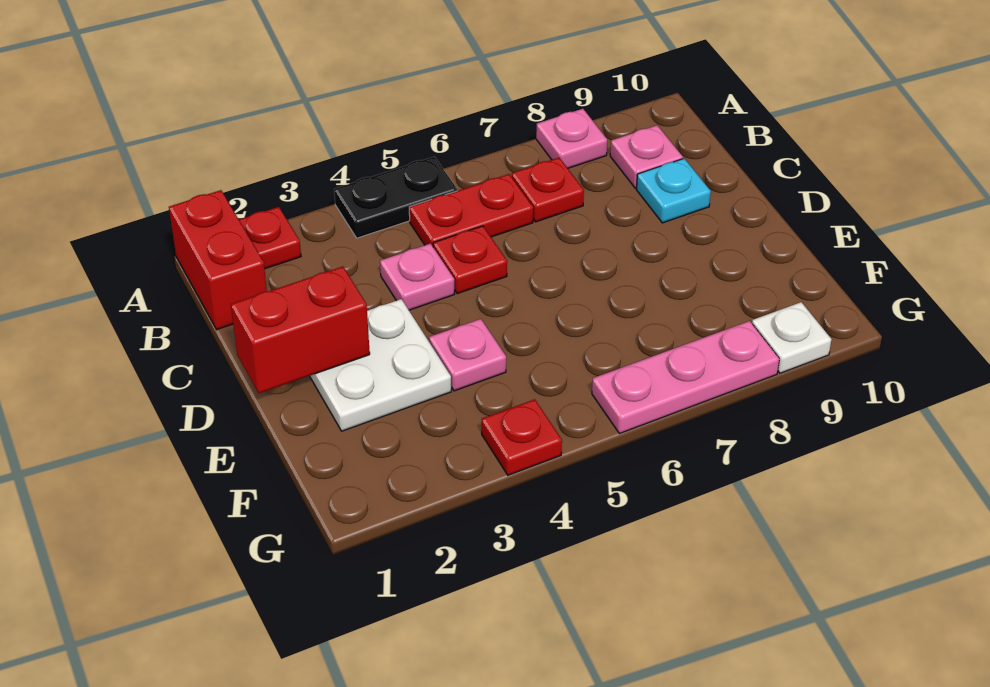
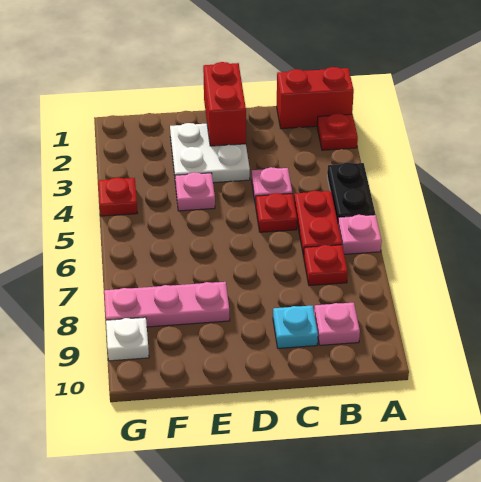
pink 1x1 plate [536,109,607,168] -> pink 1x1 plate moved to [338,215,382,254]
pink 1x3 plate [592,321,779,434] -> pink 1x3 plate turned to [104,282,230,327]

